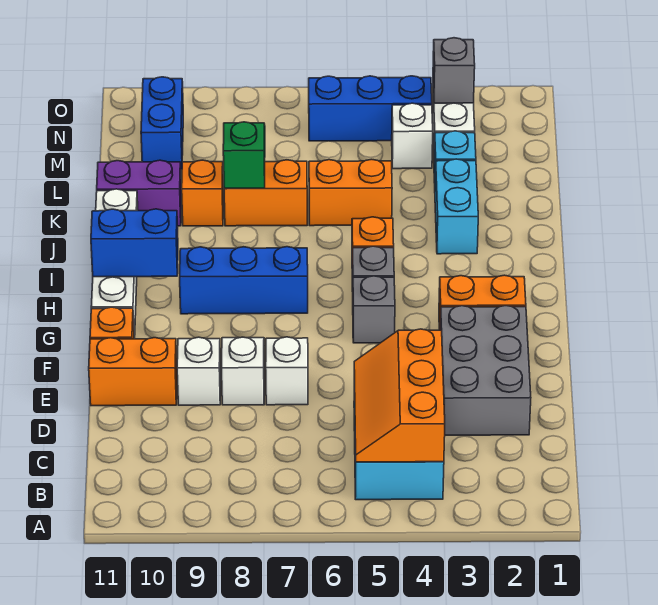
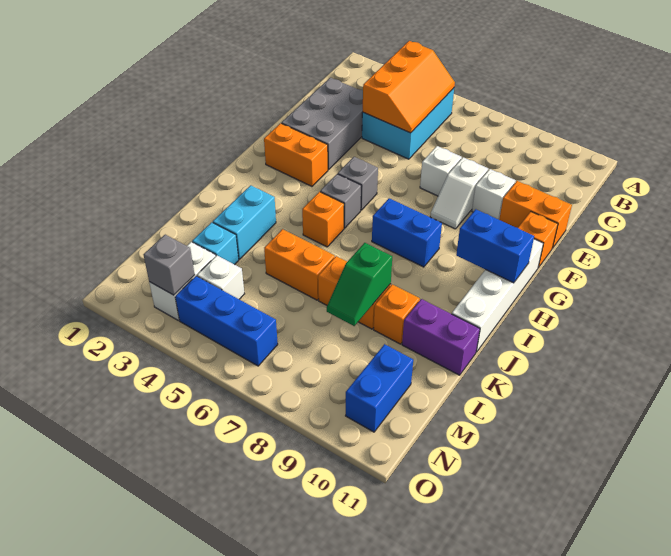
blue 1x3 brick [180,247,308,314] -> blue 1x2 brick [372,198,442,267]

